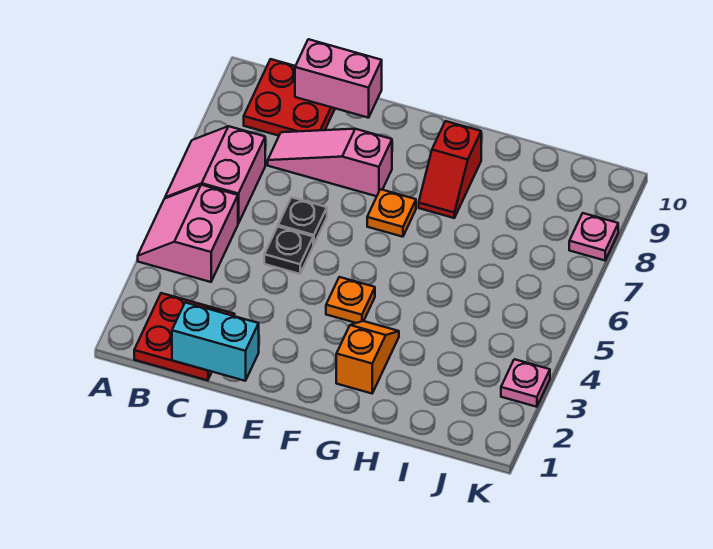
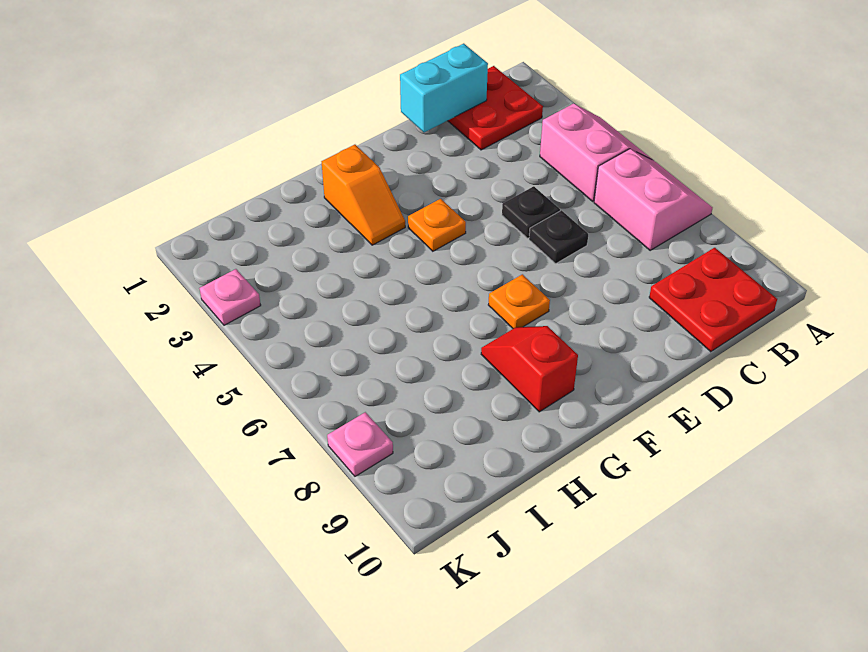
pink 1x3 slope [268,129,392,196] -> none
pink 1x2 brick [295,39,382,118] -> none

